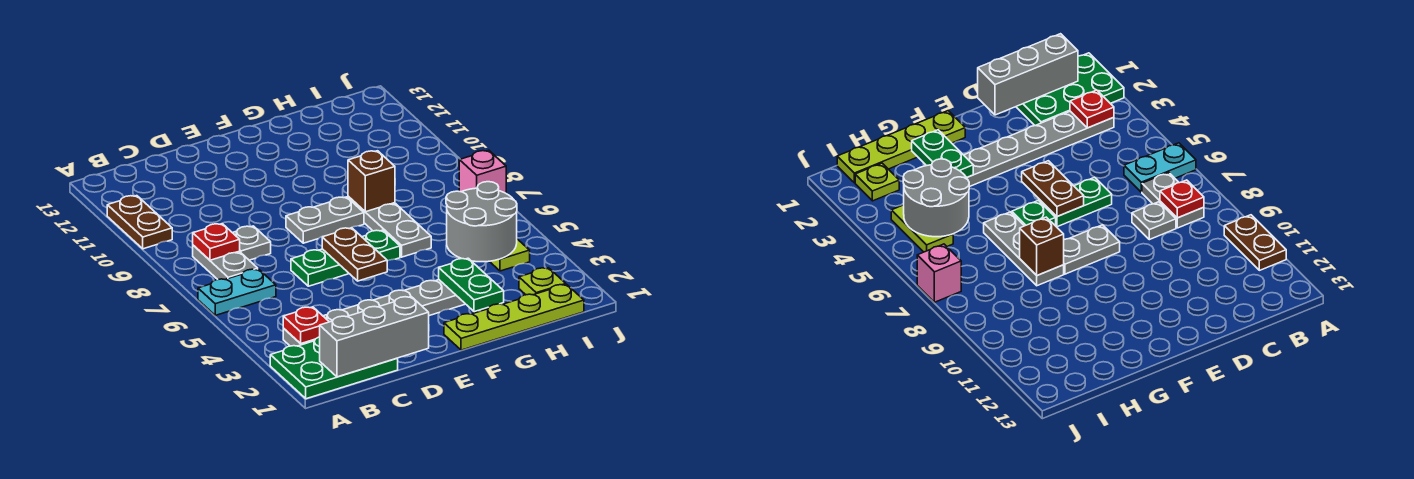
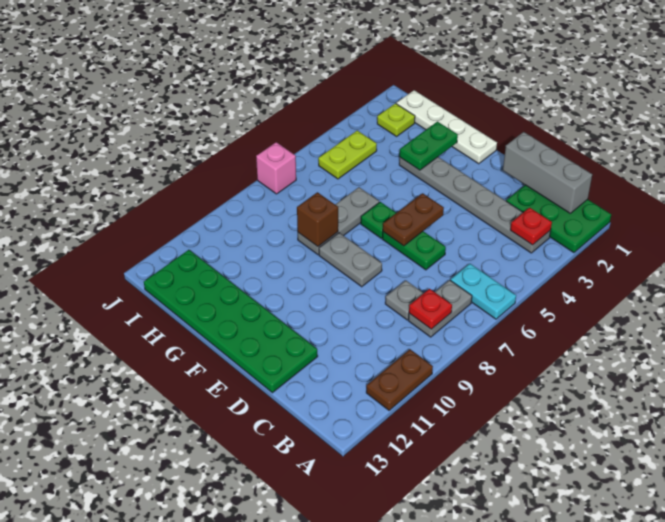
none -> green 2x6 plate [144,250,318,393]
lime 1x4 plate [444,284,584,350] -> white 1x4 plate [396,90,497,164]
grey 2x2 round brick [446,182,517,262] -> none

